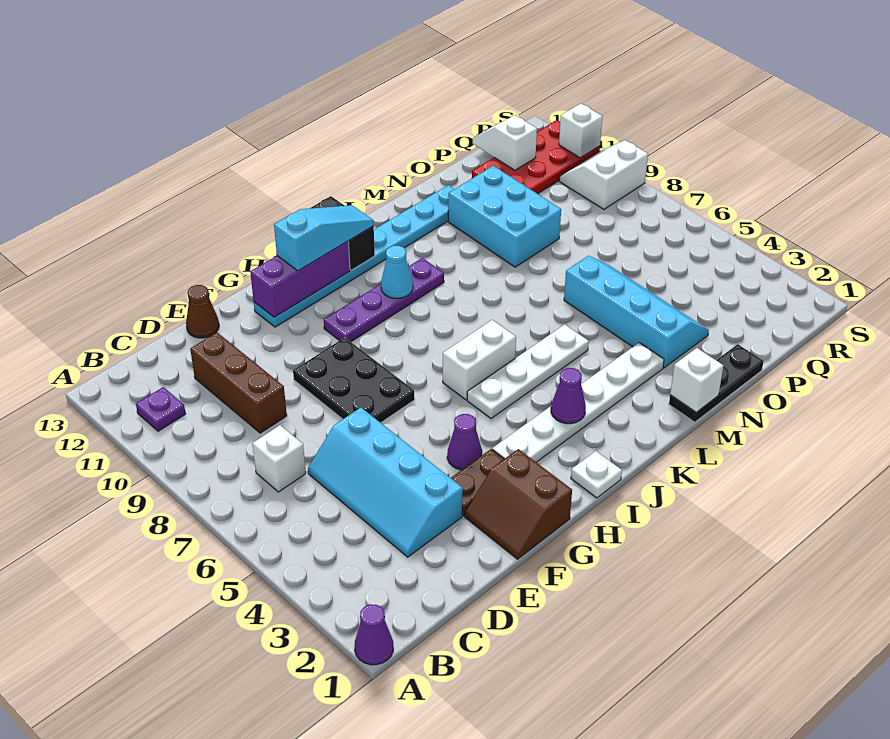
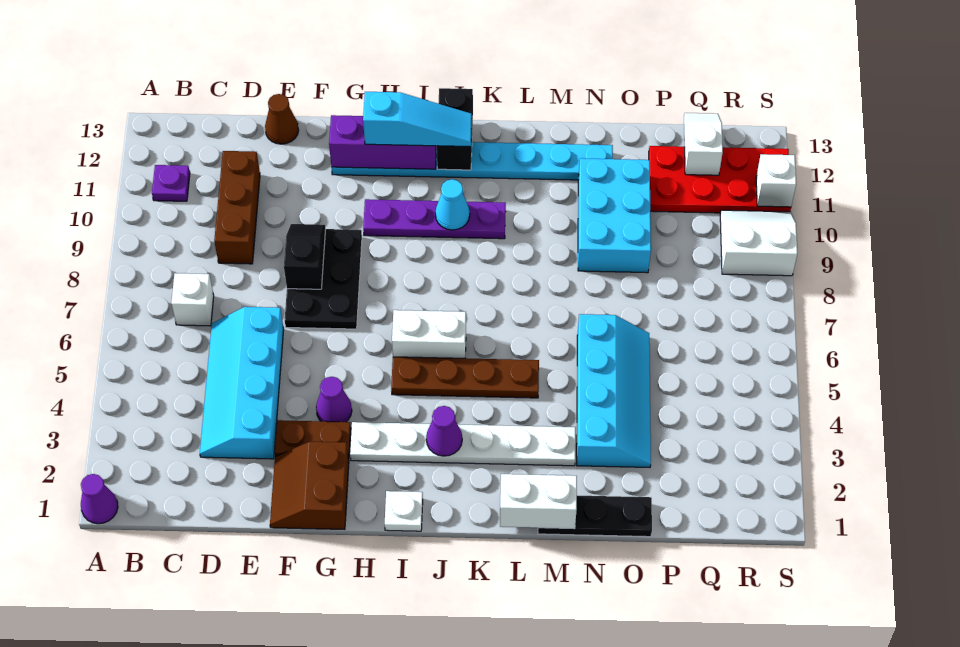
none -> black 1x2 slope [284,224,326,289]
white 1x4 plate [467,324,589,418] -> brown 1x4 plate [391,357,539,398]
white 1x1 brick [670,348,723,412] -> white 1x2 brick [500,474,577,529]

